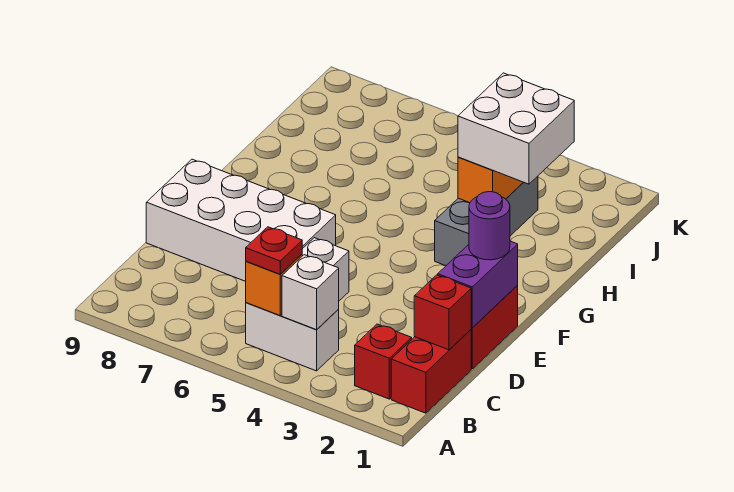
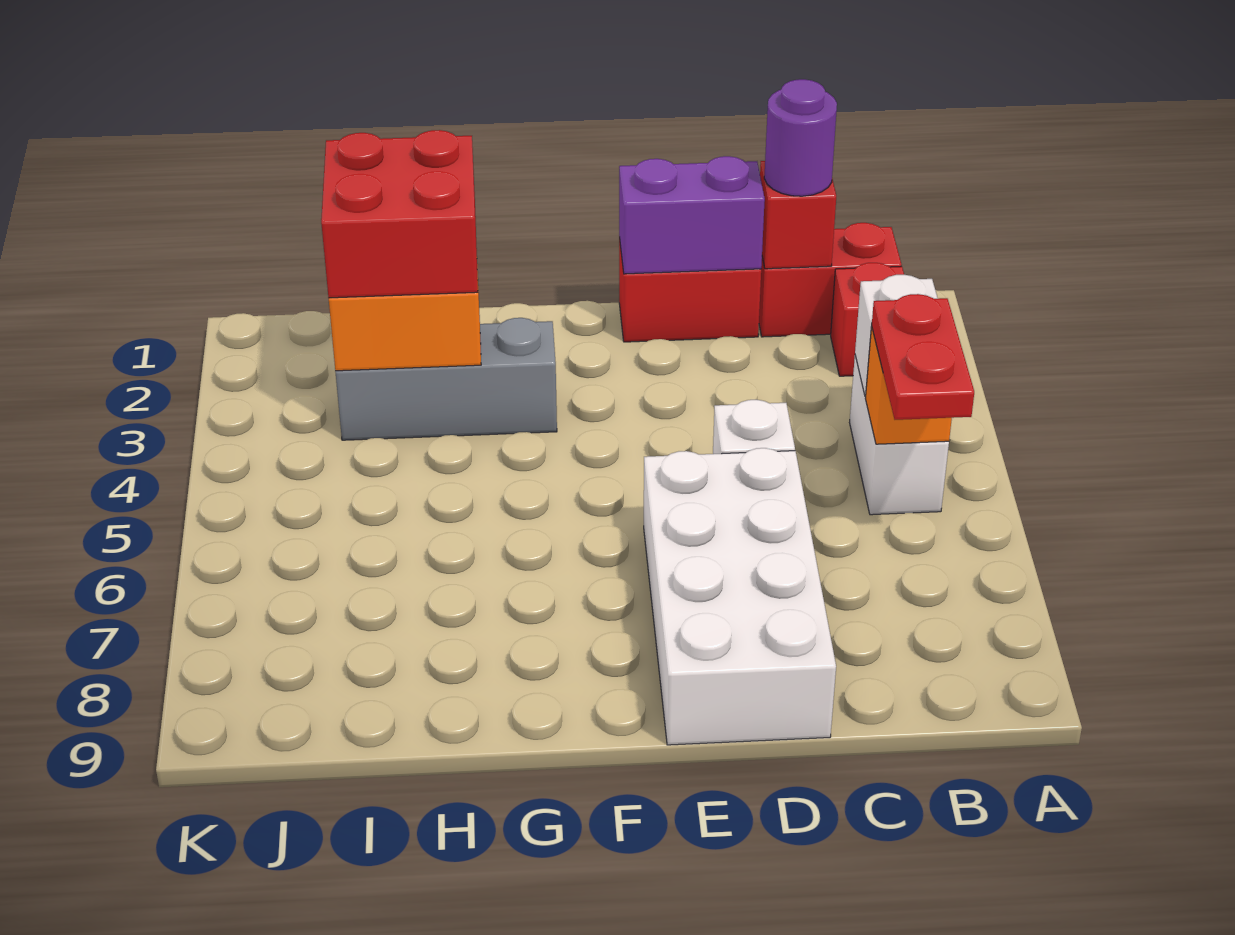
red 1x1 plate [246,227,302,274] -> red 1x2 plate [872,294,974,420]
purple 1x1 round brick [469,192,510,260] -> purple 1x1 round brick moved to [764,79,837,196]
white 2x2 brick [458,73,574,184] -> red 2x2 brick [321,130,478,298]

